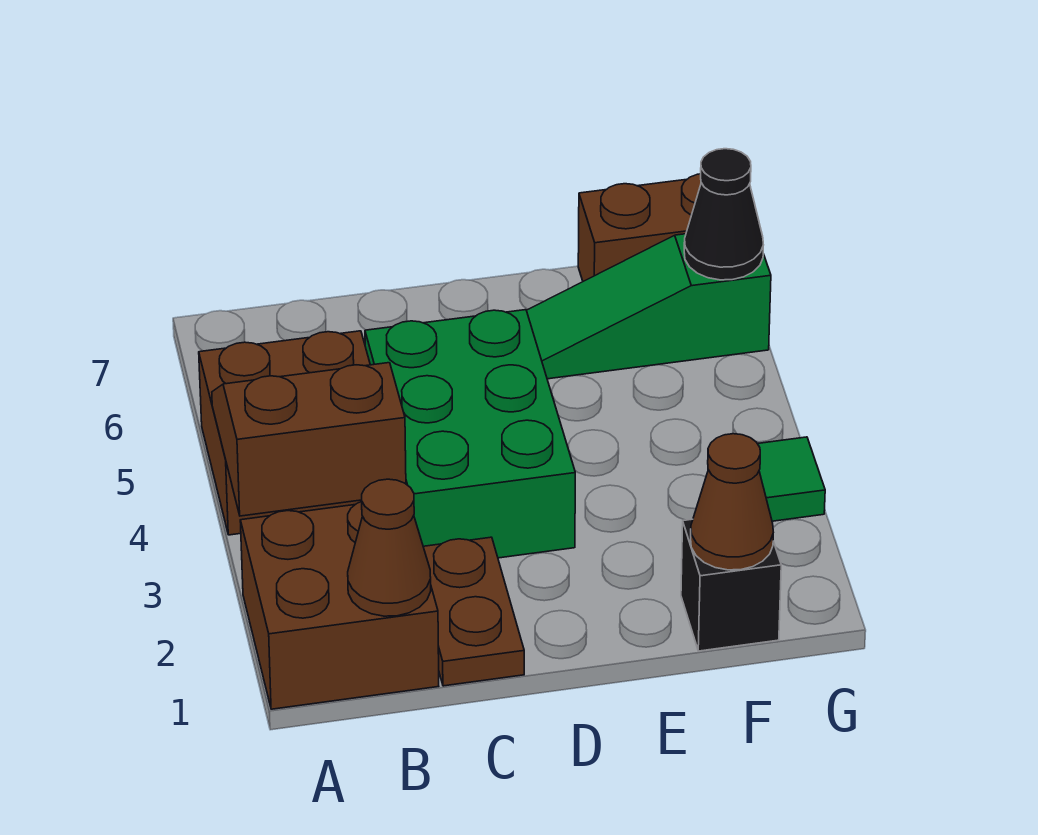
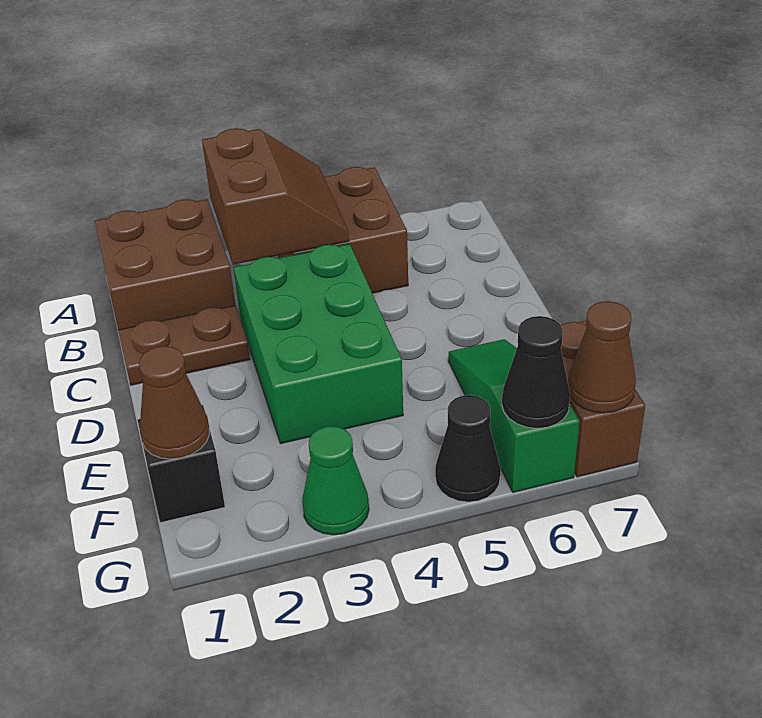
brown 1x1 cone [348,479,431,616] -> brown 1x1 cone moved to [568,301,636,413]
green 2x3 brick [365,310,575,558] -> green 2x3 brick turned to [233,244,403,444]
green 1x1 tile [758,437,825,521] -> green 1x1 cone [302,426,369,535]
none -> black 1x1 cone [435,395,501,502]

